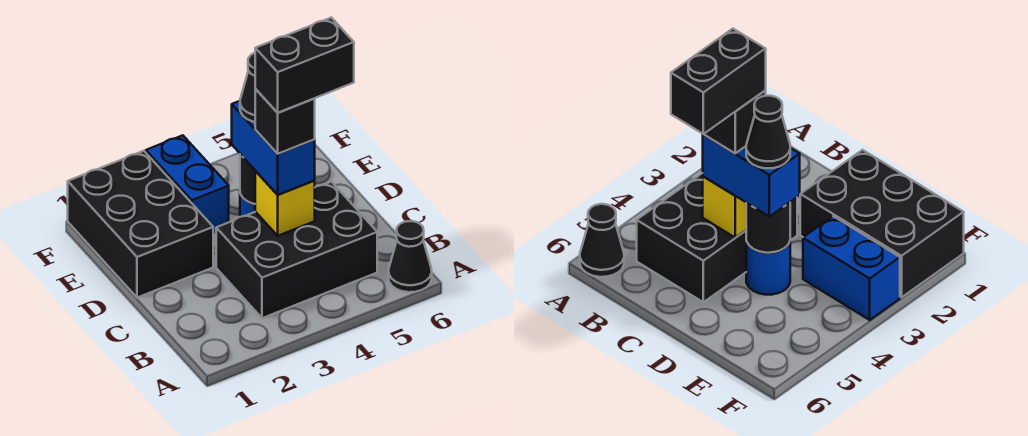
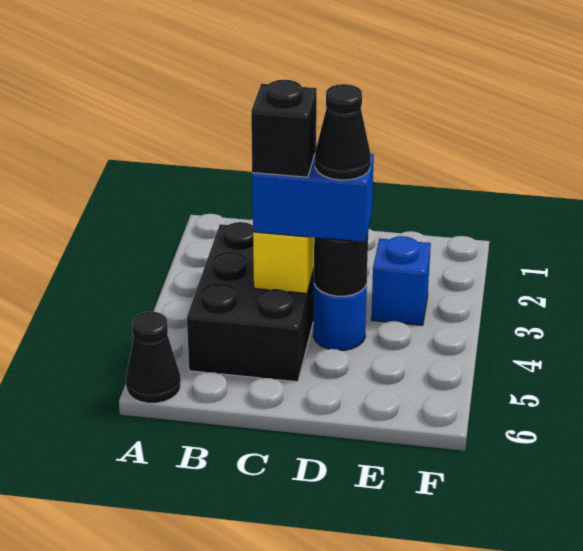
black 1x2 brick [255,18,354,113] -> none
black 2x3 brick [68,151,213,298] -> none
blue 1x2 brick [146,135,229,232] -> blue 1x1 brick [371,236,431,325]

